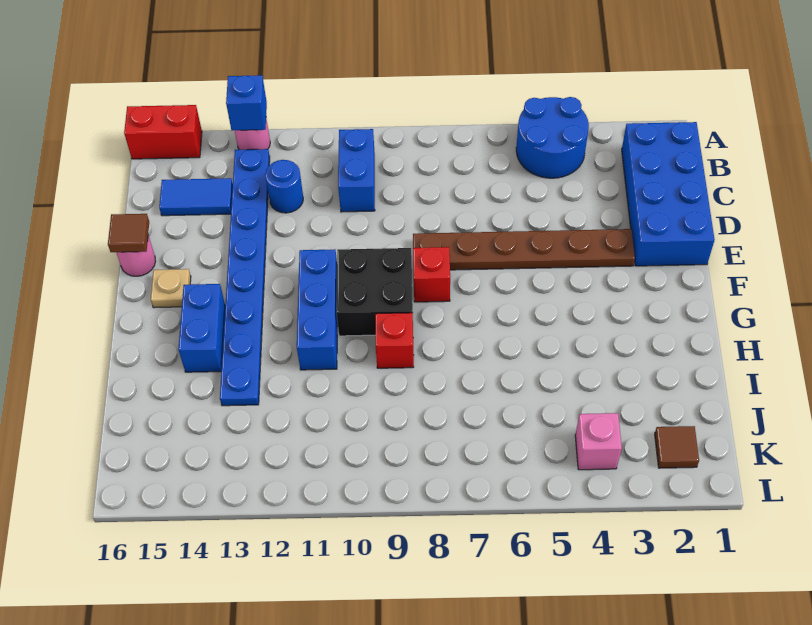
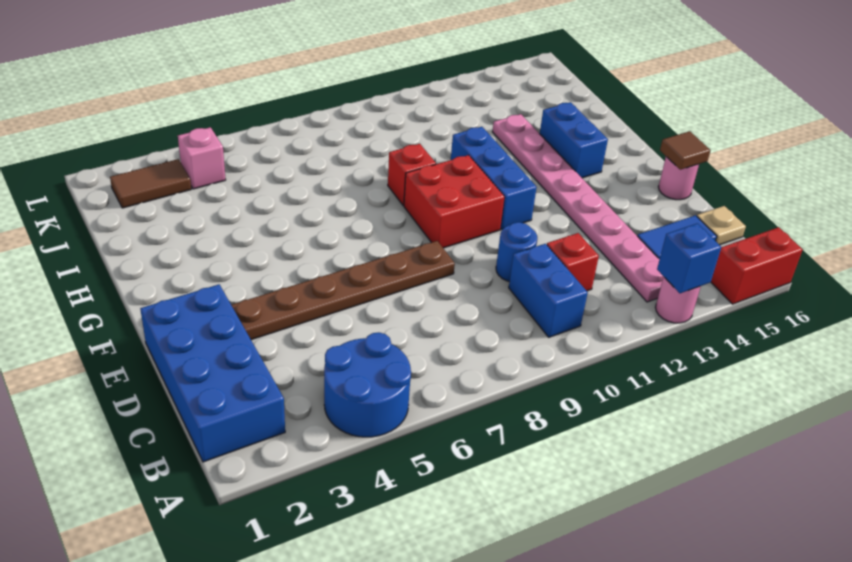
blue 1x8 plate [220,149,270,406] -> pink 1x8 plate [492,114,664,302]
blue 1x1 round brick [265,160,303,213] -> blue 1x1 round brick moved to [496,222,537,281]
red 1x1 brick [413,247,450,302] -> red 1x1 brick moved to [547,233,599,291]
black 2x2 brick [337,248,413,336] -> red 2x2 brick [404,155,505,248]
tan 1x1 plate [151,269,191,308] -> tan 1x1 plate moved to [697,206,746,245]
brown 1x1 tile [655,426,699,468] -> brown 1x2 tile [110,159,191,208]

